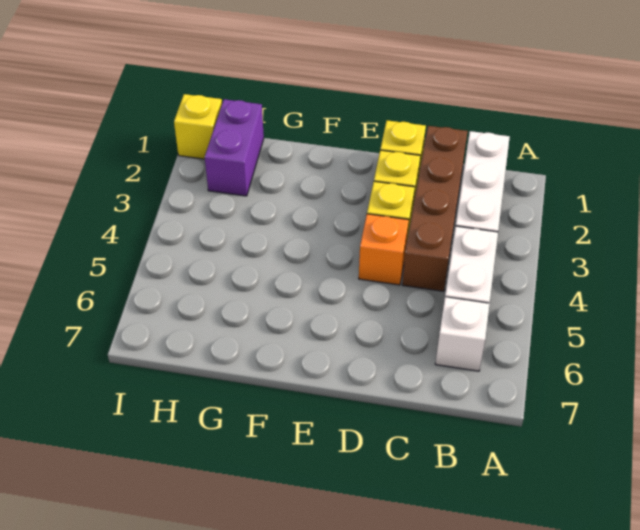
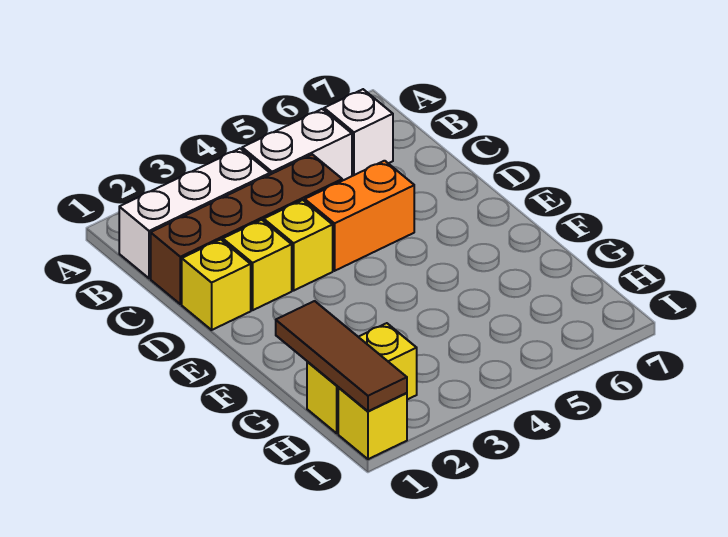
orange 1x1 brick [359,214,409,285] -> orange 1x2 brick [305,161,414,271]
none -> brown 1x3 tile [276,301,407,411]
purple 1x2 brick [205,99,264,196] -> yellow 1x2 brick [307,323,417,433]

